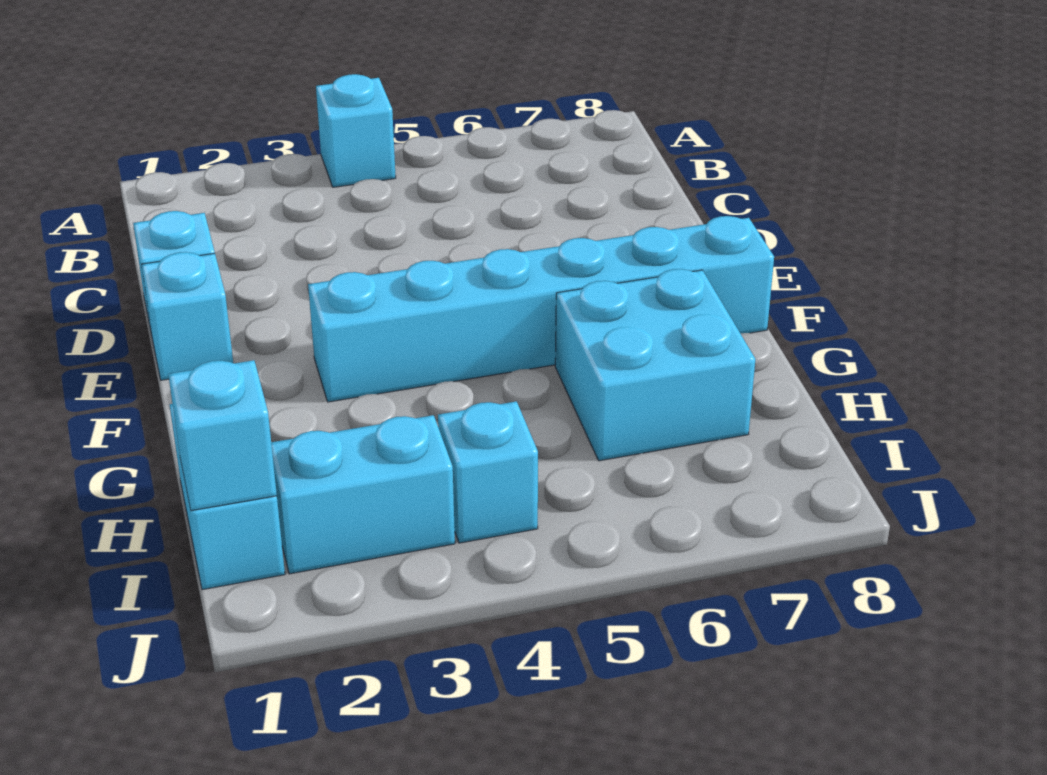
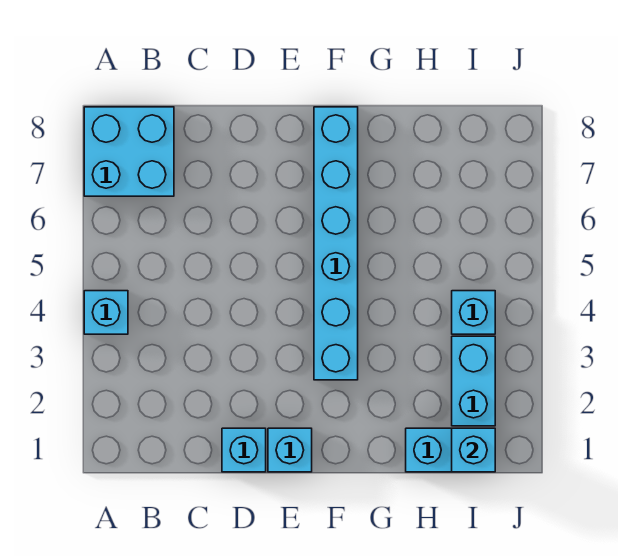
cyan 2x2 brick [555,269,755,461] -> cyan 2x2 brick moved to [84,107,174,196]

